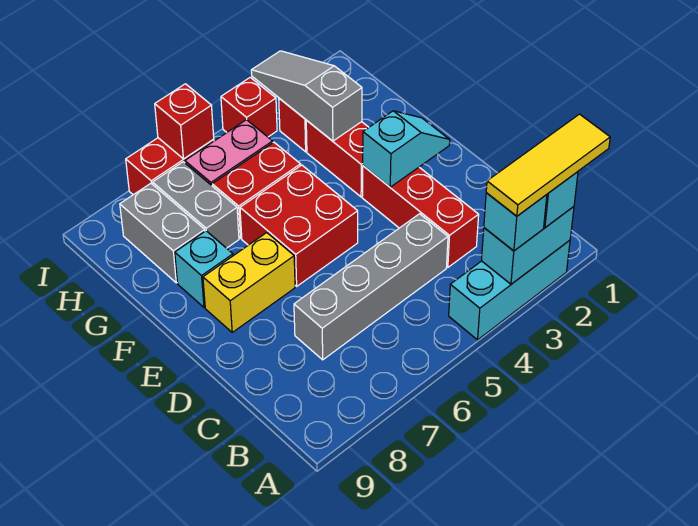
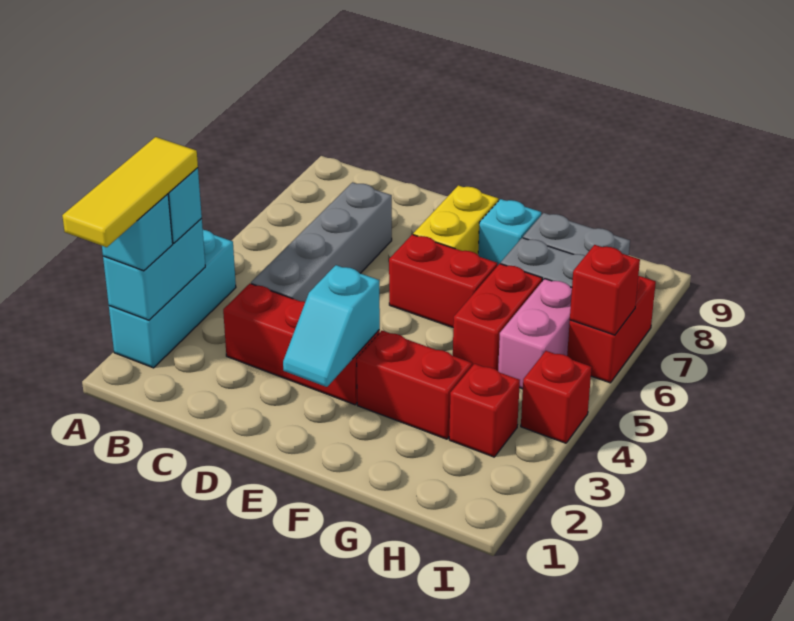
red 2x2 brick [240,165,358,286] -> red 1x2 brick [389,234,497,327]
grey 1x3 slope [251,51,362,141] -> none

